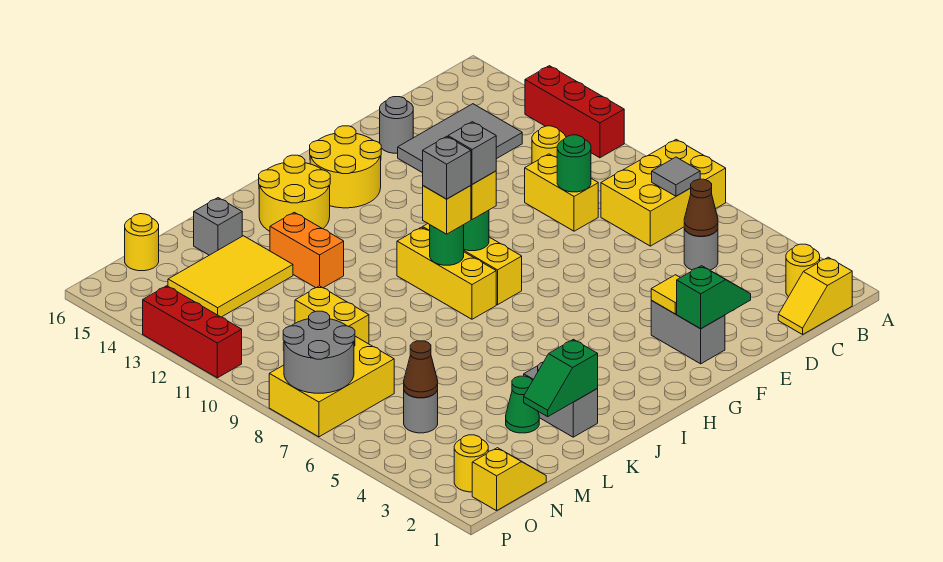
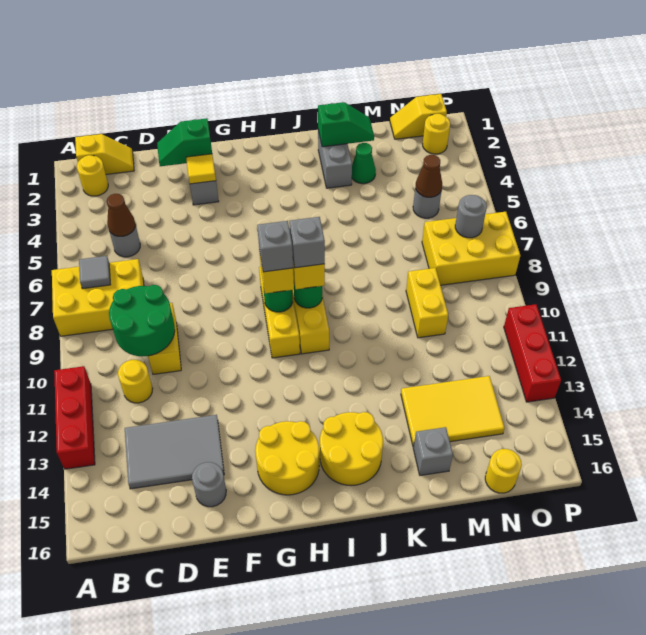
green 1x1 round brick [557,135,591,192] -> green 2x2 round brick [109,285,175,356]
orange 1x2 brick [270,212,344,288] -> none
grey 2x2 round brick [283,311,355,393] -> grey 1x1 round brick [455,195,487,238]

